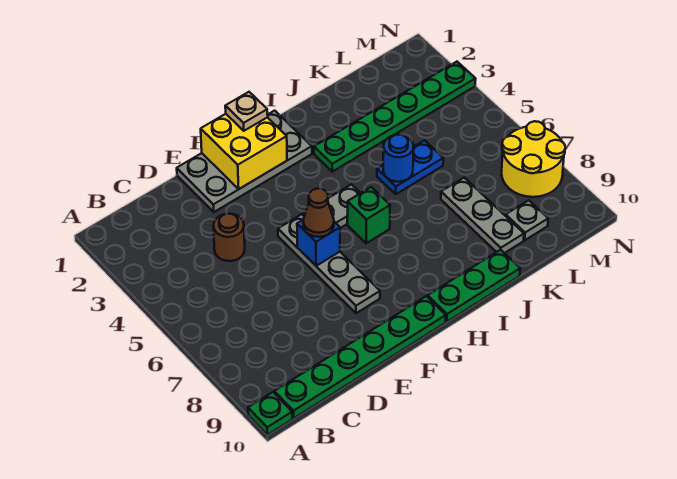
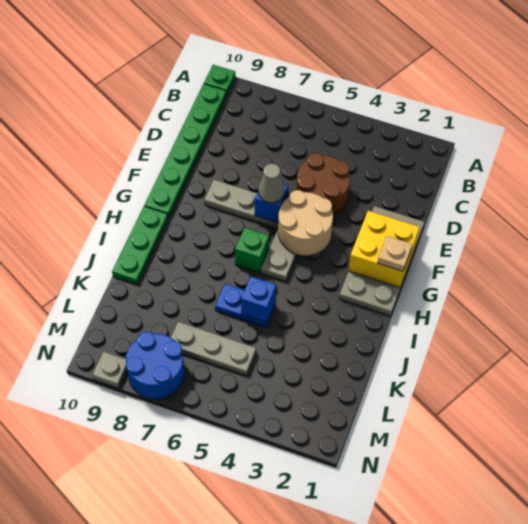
brown 1x1 round brick [214,214,245,261] -> brown 2x2 round brick [297,153,350,215]
none -> tan 2x2 round brick [278,190,333,255]
brown 1x1 cone [303,189,334,237] -> grey 1x1 cone [258,164,285,203]
green 1x6 plate [314,62,476,172] -> none
blue 1x2 plate [377,140,443,194] -> blue 1x2 plate turned to [215,284,276,327]
blue 1x1 round brick [383,135,414,182] -> blue 1x1 brick [241,276,276,323]
grey 1x3 plate [441,178,524,253] -> grey 1x3 plate moved to [171,322,256,376]
grey 1x1 plate [506,200,548,240] -> grey 1x1 plate moved to [92,352,127,388]
yellow 2x2 round brick [502,121,565,197] -> blue 2x2 round brick [126,332,184,399]

